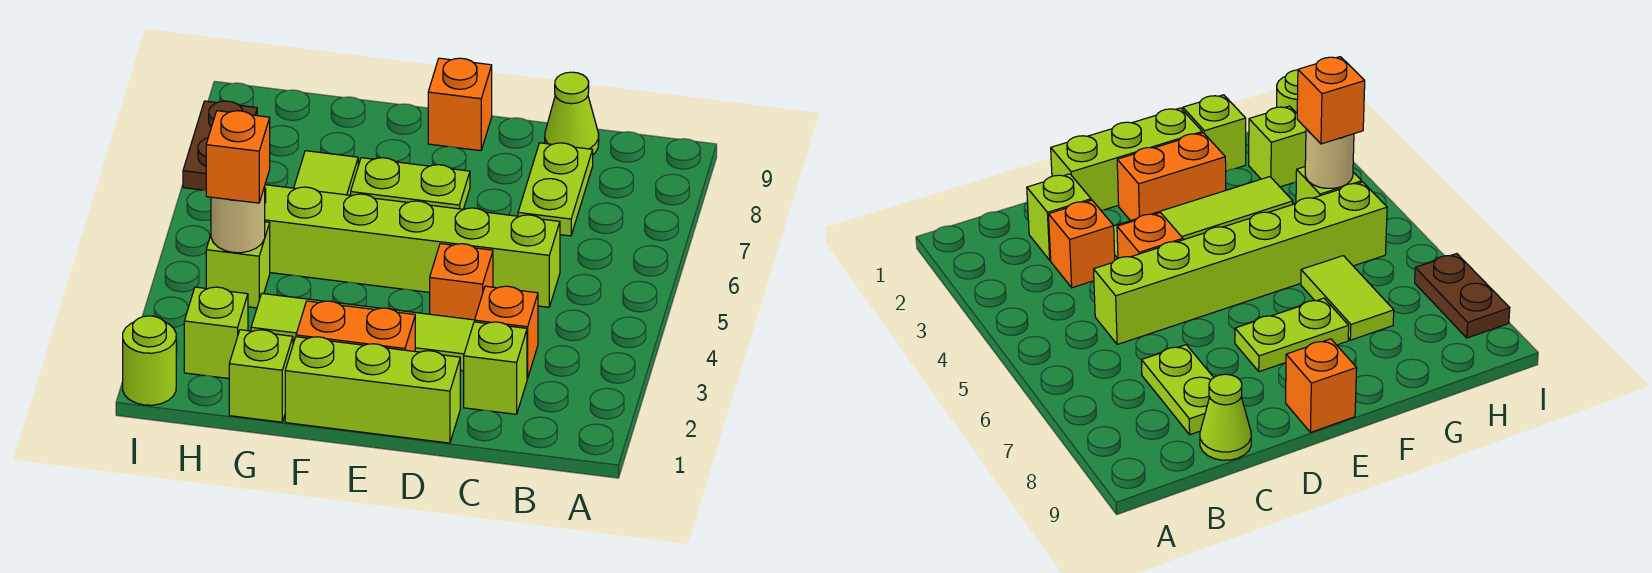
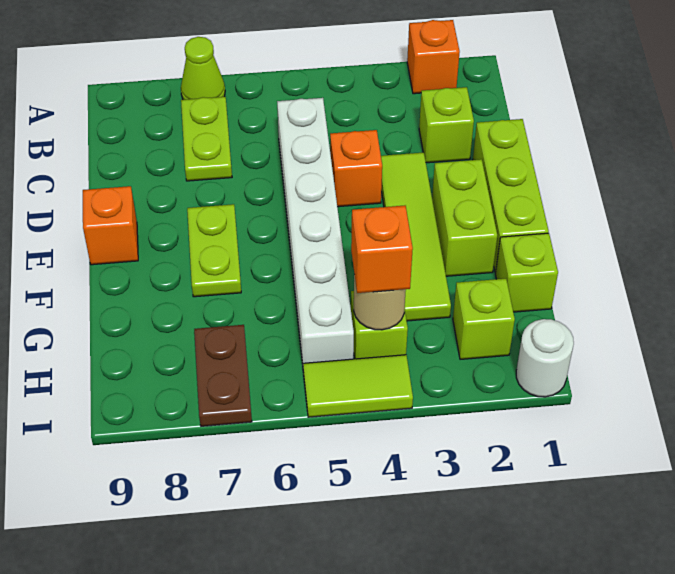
orange 1x1 brick [475,286,538,379] -> orange 1x1 brick moved to [407,20,460,94]
lime 1x6 brick [265,185,560,307] -> white 1x6 brick [277,98,354,372]
lime 1x2 plate [518,143,593,236] -> lime 1x2 plate turned to [181,97,232,181]
lime 1x1 cone [545,72,599,154] -> lime 1x1 cone moved to [181,37,225,100]
orange 1x2 brick [296,301,415,351] -> lime 1x2 brick [432,159,497,276]
lime 1x2 tile [294,151,358,195] -> lime 1x2 tile moved to [303,355,413,417]
lime 1x1 round brick [123,316,176,405] -> white 1x1 round brick [516,319,574,397]
brown 1x2 plate [183,101,257,190] -> brown 1x2 plate turned to [194,325,252,426]

